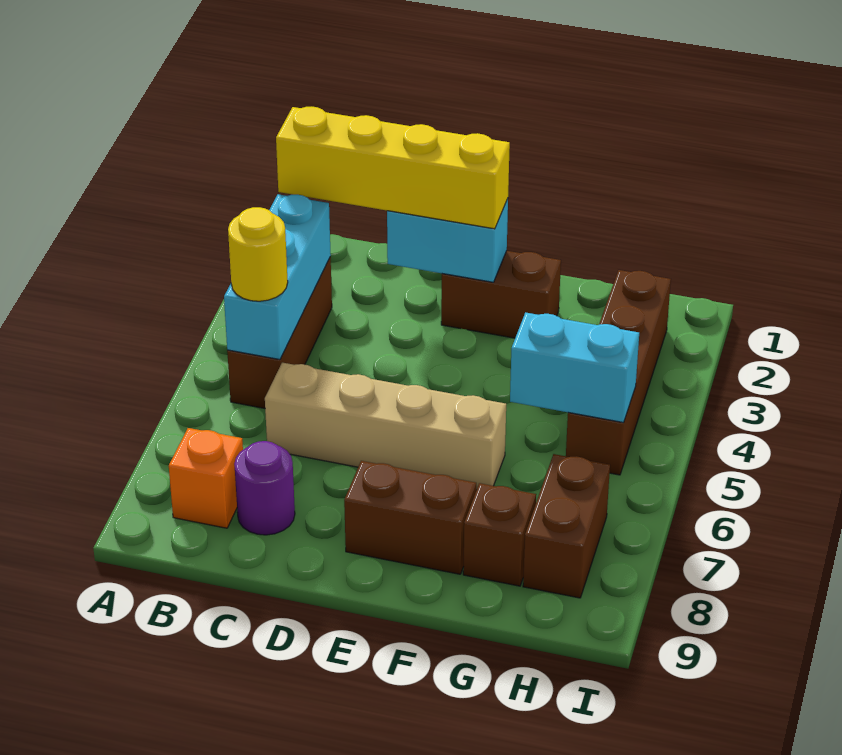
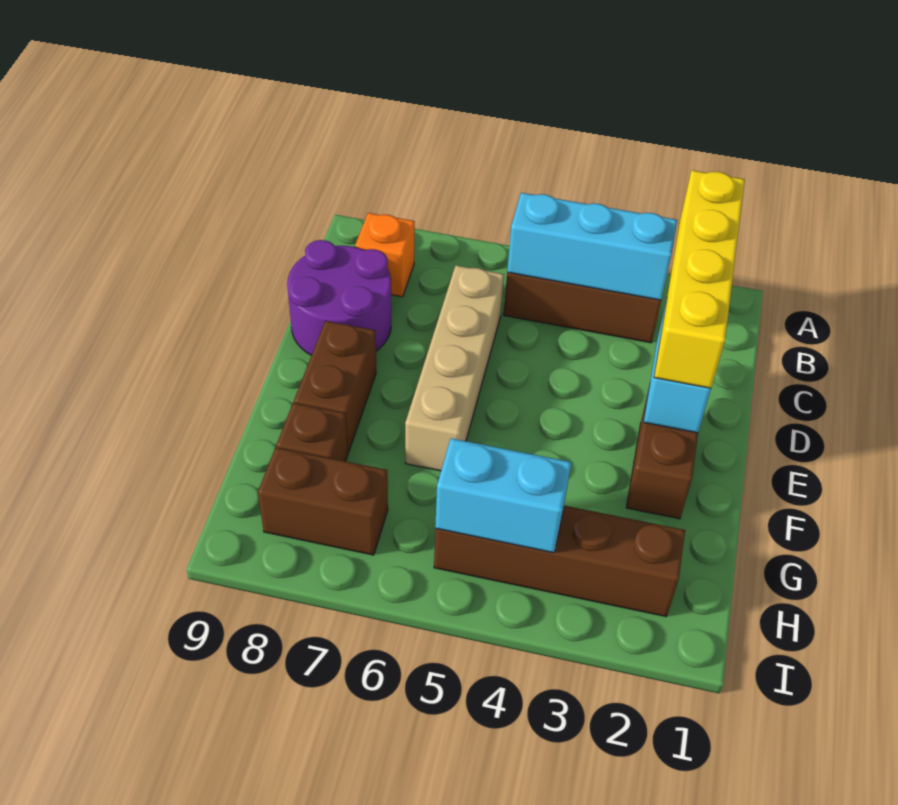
yellow 1x1 round brick [228,207,288,301] -> none
purple 1x1 round brick [234,441,295,535] -> purple 2x2 round brick [287,240,391,355]
cyan 1x2 brick [510,312,639,423] -> cyan 1x2 brick turned to [435,438,572,553]

